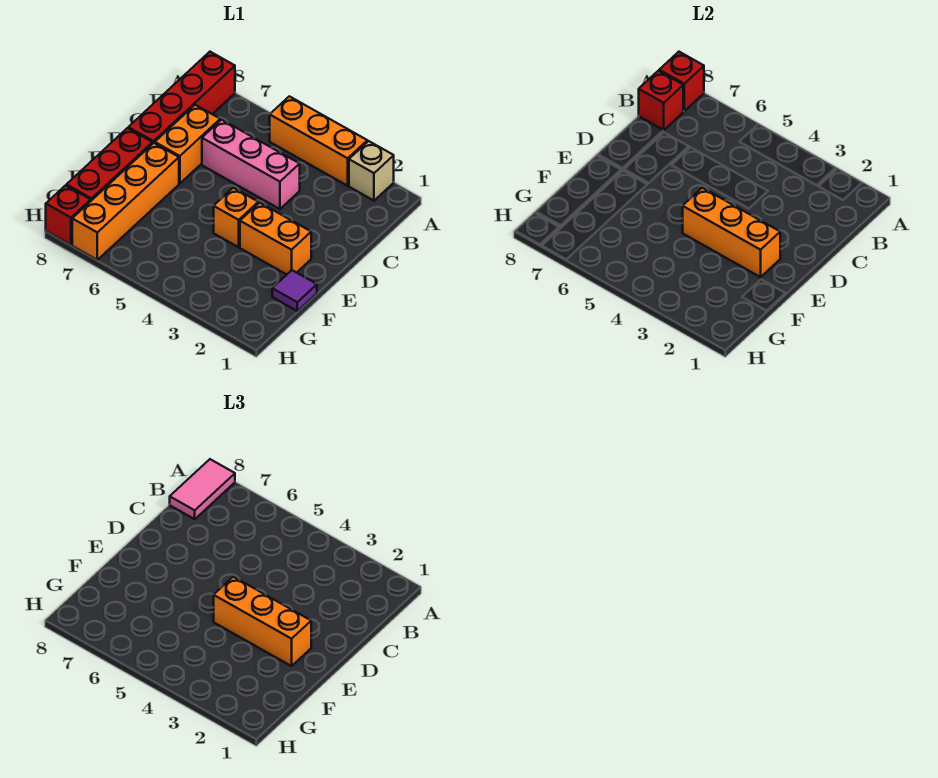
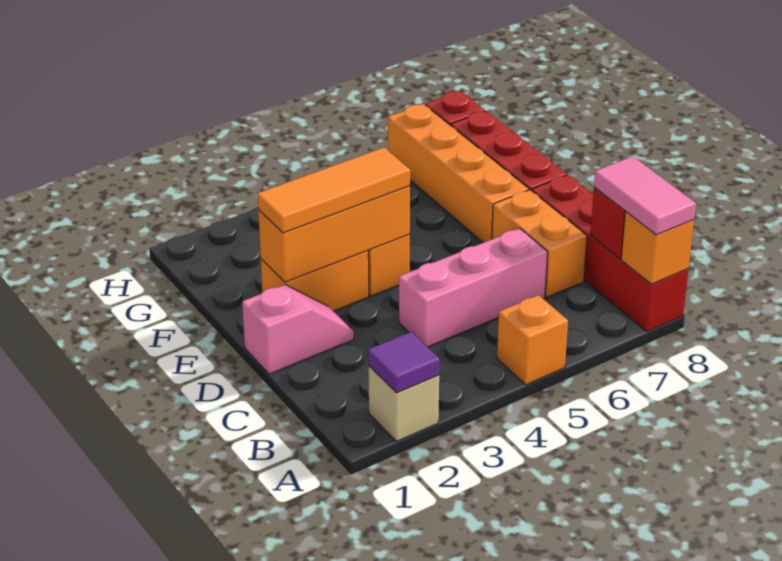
orange 1x3 brick [270,96,367,186] -> orange 1x1 brick [497,295,568,385]
red 1x1 brick [659,52,704,111] -> orange 1x1 brick [621,212,694,284]
none -> pink 1x2 slope [242,285,354,374]
orange 1x3 brick [214,577,311,666] -> orange 1x3 tile [258,147,410,233]
purple 1x1 tile [272,270,317,311] -> purple 1x1 tile moved to [368,332,440,393]

